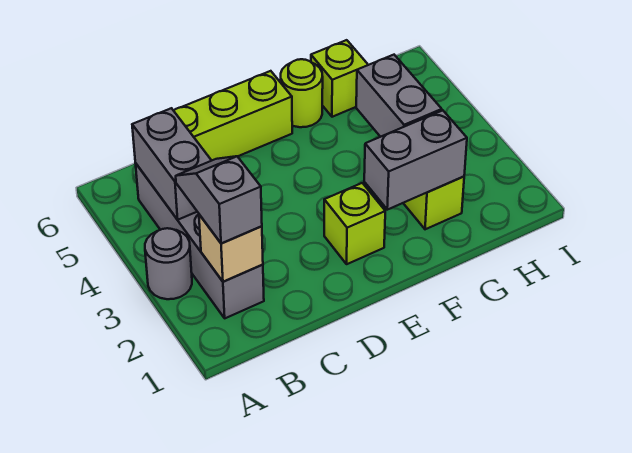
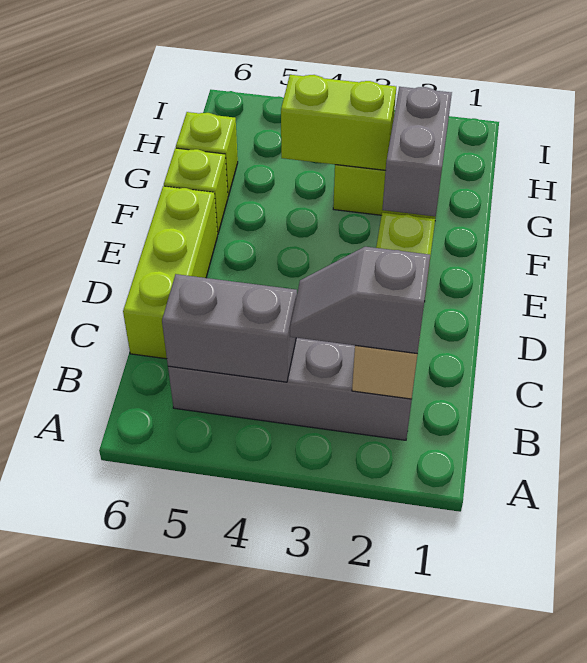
grey 1x1 round brick [145,228,192,299] -> none
lime 1x1 round brick [281,59,323,127] -> lime 1x1 brick [164,148,228,235]
grey 1x2 brick [356,55,442,137] -> lime 1x2 brick [281,75,396,170]

